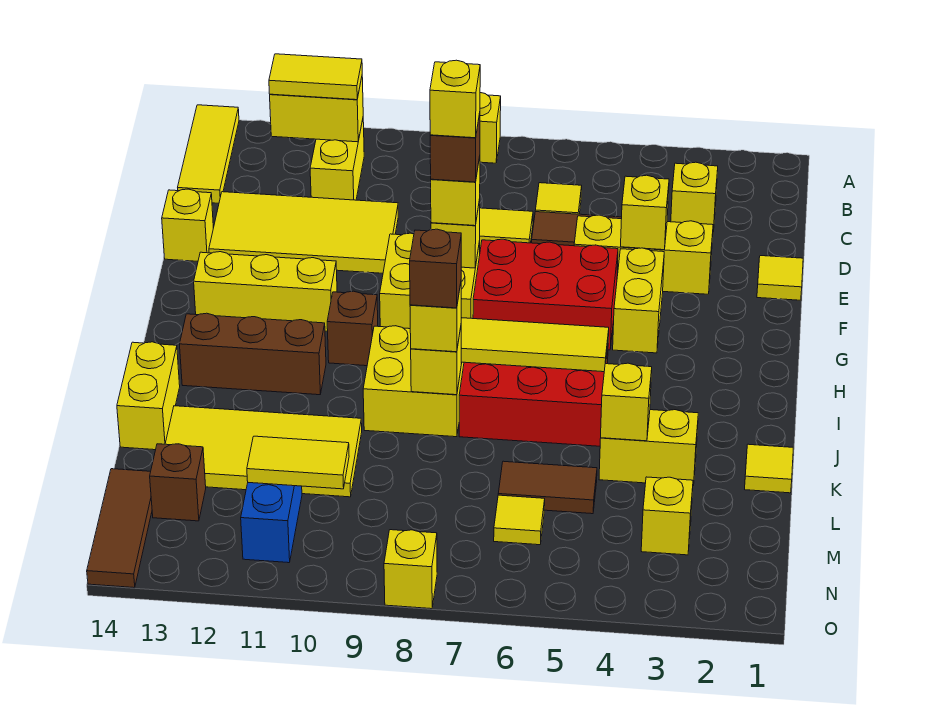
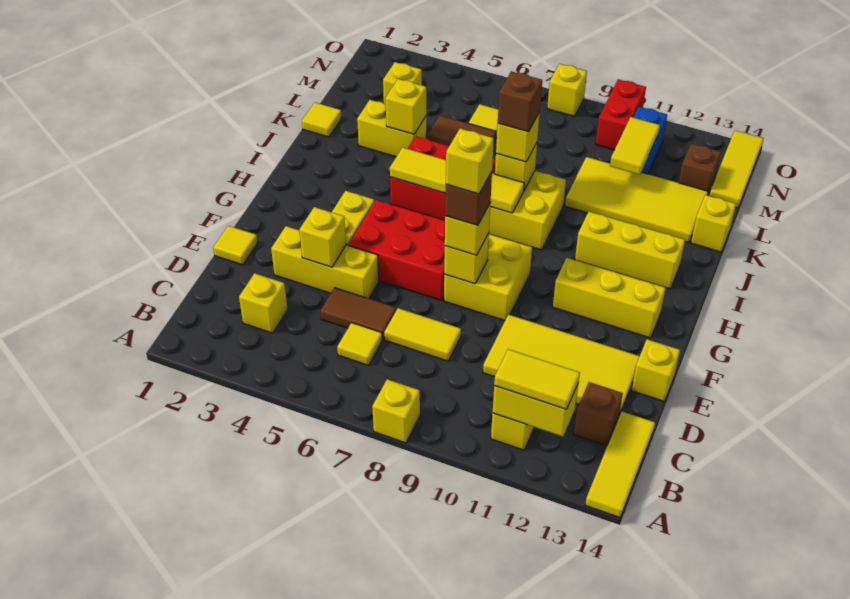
brown 1x1 brick [327,291,378,366] -> brown 1x1 brick moved to [574,382,623,446]
brown 1x3 brick [180,313,326,395] -> yellow 1x3 brick [575,212,685,289]
yellow 1x2 brick [117,342,180,450] -> yellow 1x1 brick [691,195,736,252]
yellow 1x2 tile [247,436,349,489] -> yellow 1x2 tile turned to [610,117,660,175]
brown 1x3 tile [87,469,152,588] -> yellow 1x3 tile [709,131,764,208]
none -> red 1x2 brick [596,79,646,150]

